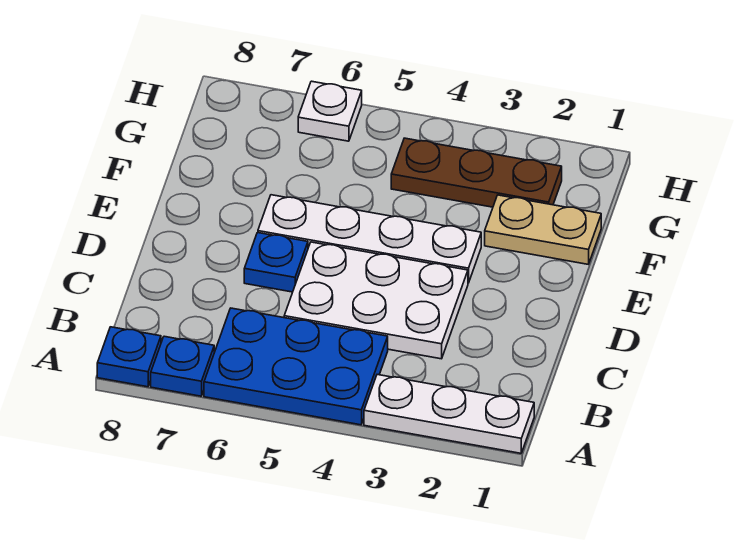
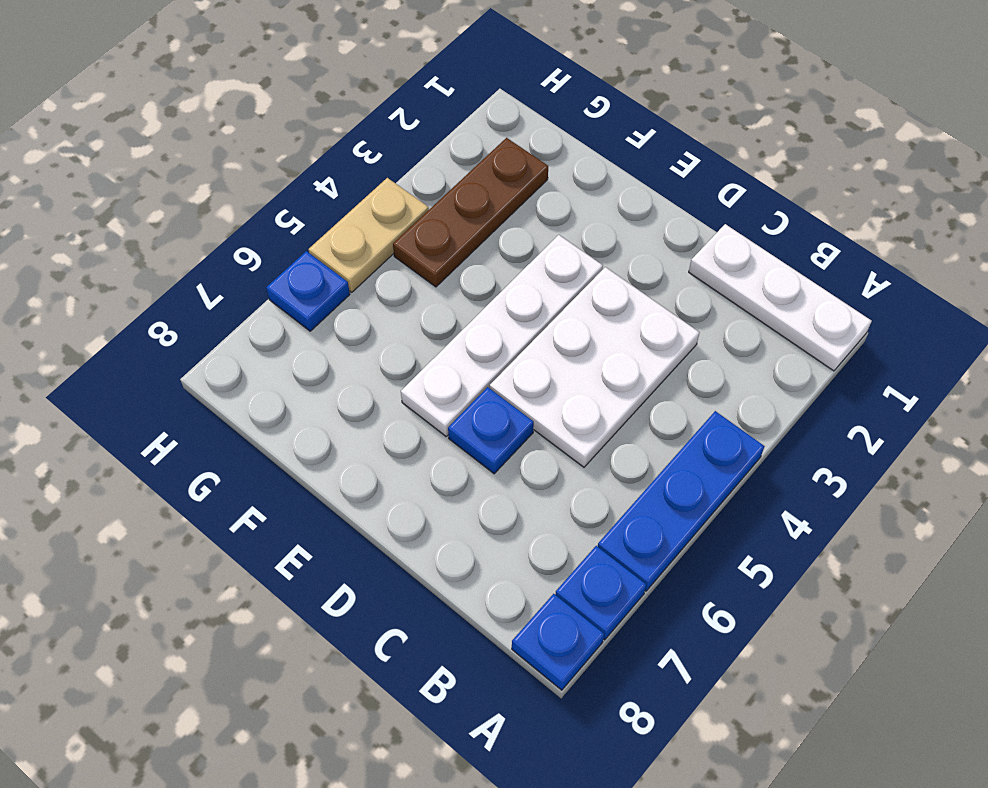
white 1x3 plate [364,375,534,453] -> white 1x3 plate turned to [689,224,872,371]
blue 2x3 plate [204,308,388,425] -> blue 1x3 plate [598,411,765,591]
tan 1x2 plate [485,195,601,264] -> tan 1x2 plate moved to [308,178,429,292]
white 1x1 plate [298,81,362,141] -> blue 1x1 plate [266,251,350,331]

